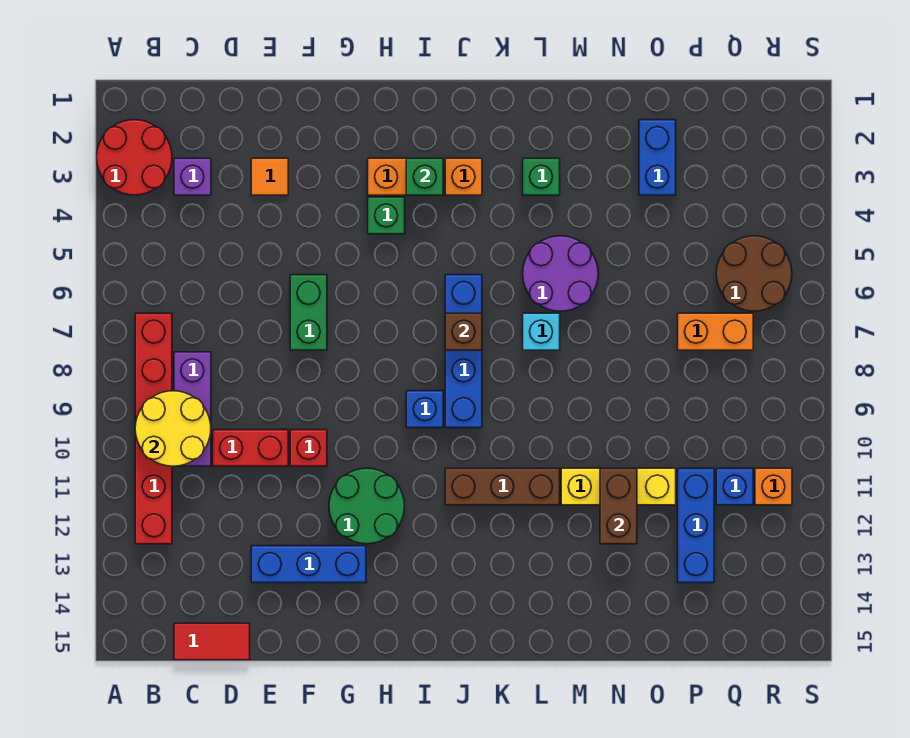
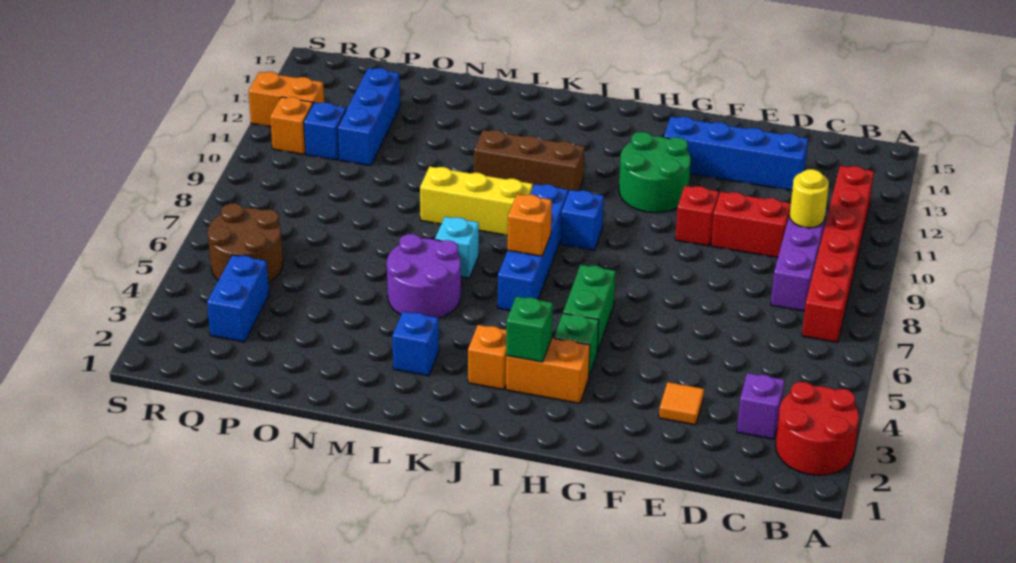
yellow 2x2 round brick [135,391,211,466] -> yellow 1x1 round brick [790,169,829,228]
red 1x2 tile [174,623,250,660] -> none
blue 1x3 brick [251,546,366,583] -> blue 1x4 brick [664,117,808,191]
green 1x2 brick [290,275,327,350] -> green 1x2 brick moved to [563,265,616,352]
brown 1x1 brick [445,313,482,350] -> orange 1x1 brick [508,194,552,256]
green 1x1 brick [523,158,560,195] -> blue 1x1 brick [392,311,439,376]
yellow 1x3 brick [561,468,676,505] -> yellow 1x3 brick moved to [420,167,533,236]
brown 1x2 brick [600,468,637,544] -> none
blue 1x2 brick [639,120,676,195] -> blue 1x2 brick moved to [207,255,269,342]
orange 1x2 brick [678,313,753,350] -> orange 1x2 brick moved to [249,72,324,127]

